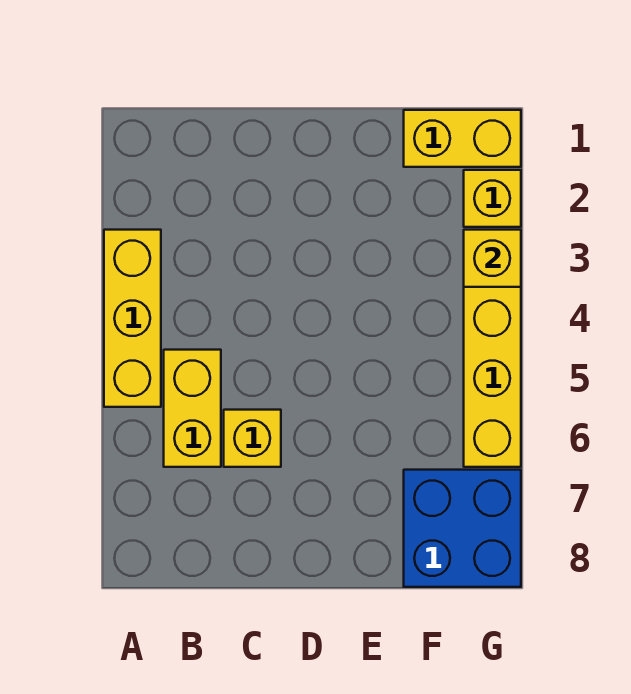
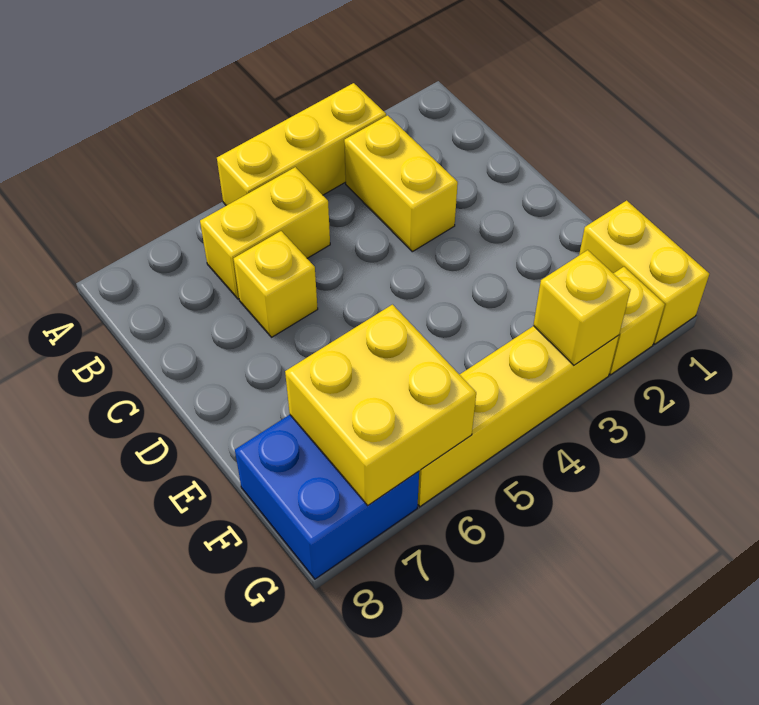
none -> yellow 1x2 brick [344,115,458,252]
none -> yellow 2x2 brick [285,305,476,505]

